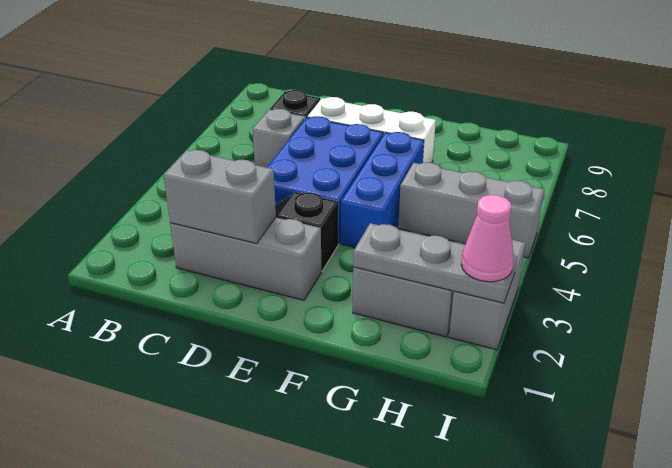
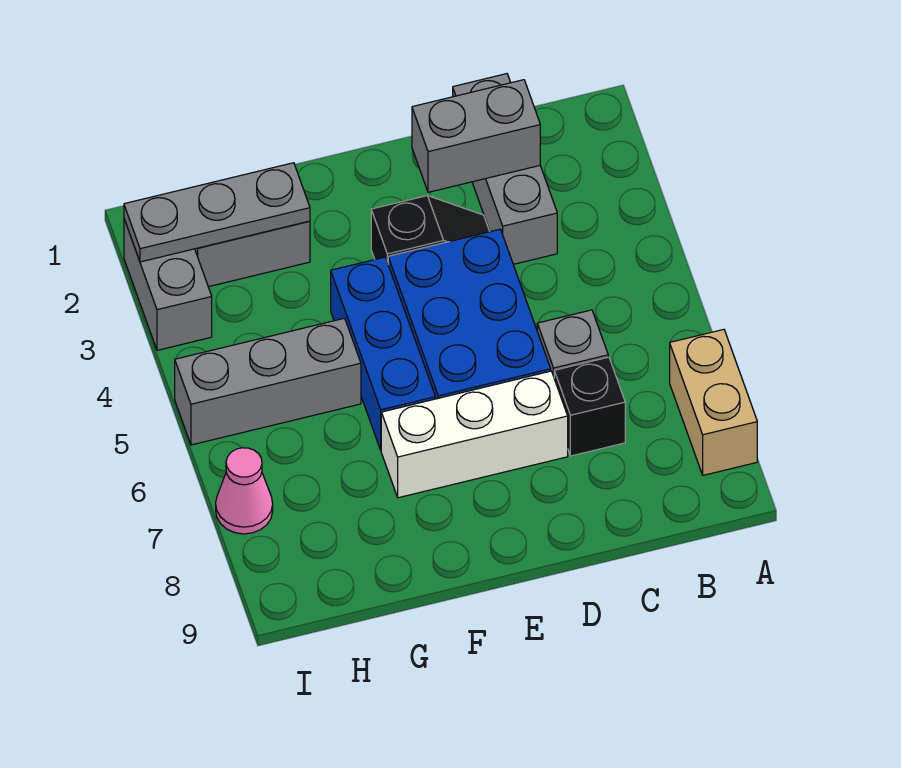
none -> tan 1x2 brick [670,329,757,475]
grey 1x3 brick [170,218,321,300] -> grey 1x3 brick turned to [453,74,557,264]
pink 1x1 cone [461,195,514,282] -> pink 1x1 cone moved to [216,448,273,534]

